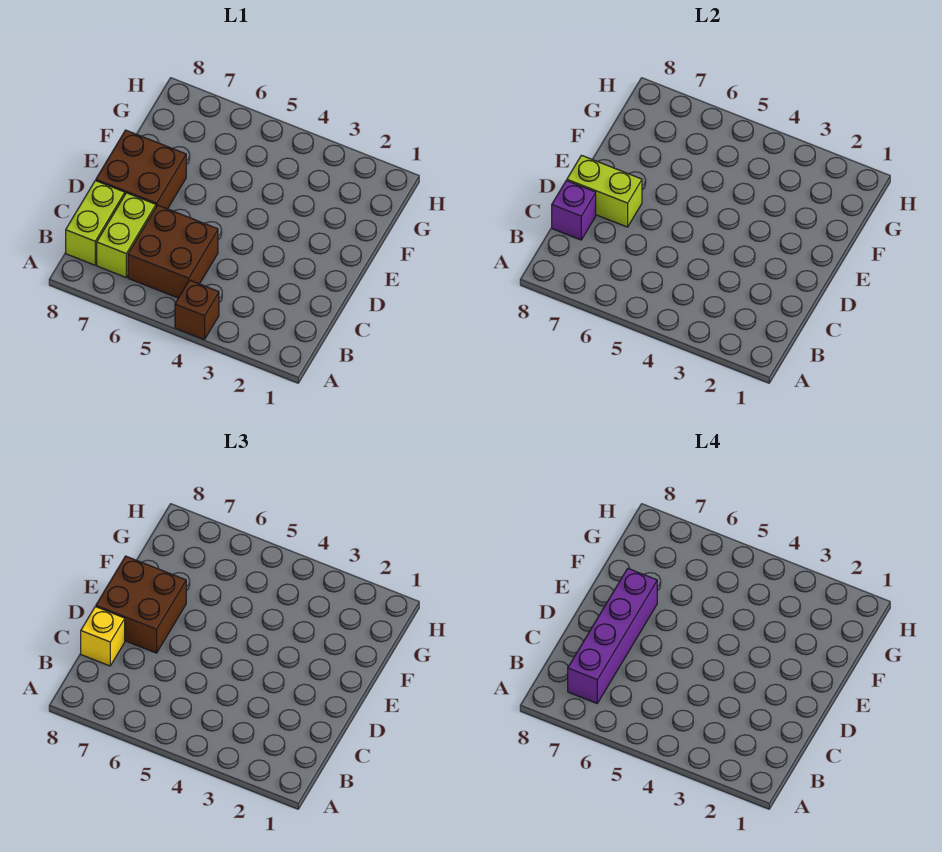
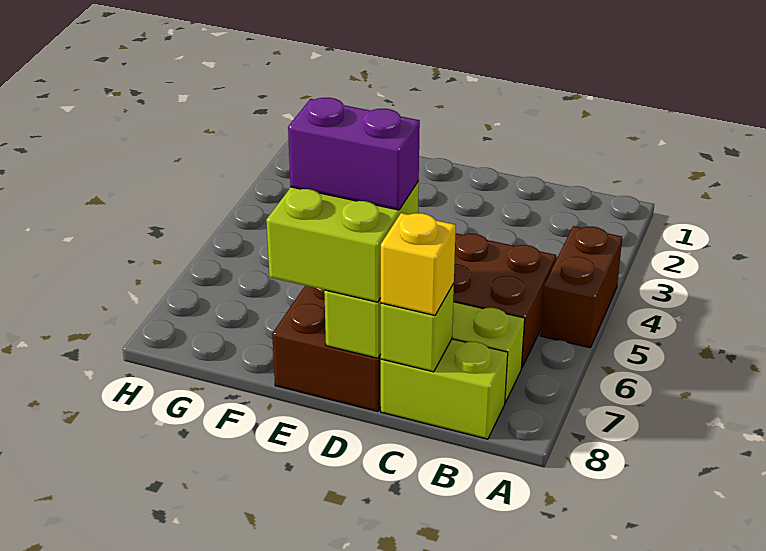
brown 1x1 brick [175,280,219,340] -> brown 1x2 brick [540,226,622,348]
purple 1x4 brick [568,569,657,703] -> purple 1x2 brick [288,98,420,210]
purple 1x1 brick [552,181,596,240] -> lime 1x1 brick [380,284,454,372]
brown 2x2 brick [96,556,186,653] -> lime 2x2 brick [266,181,419,302]

